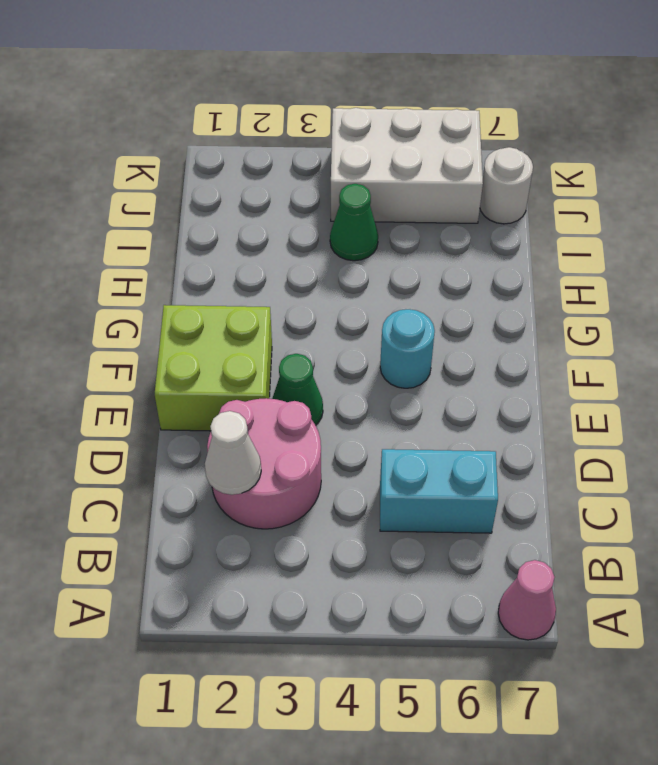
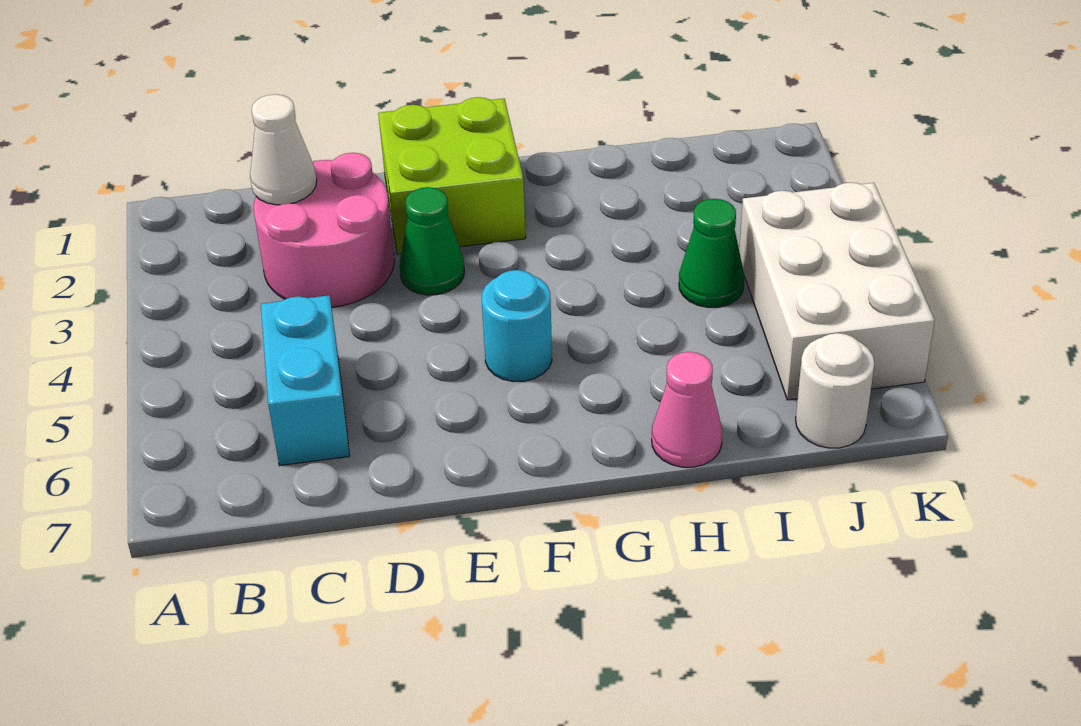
pink 1x1 cone [498,560,556,640] -> pink 1x1 cone moved to [652,352,722,467]

